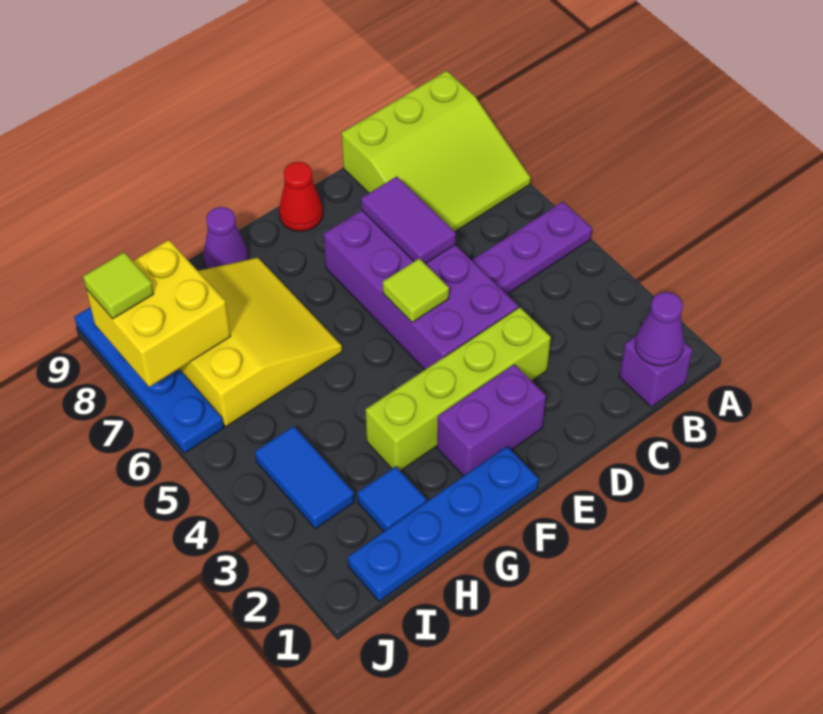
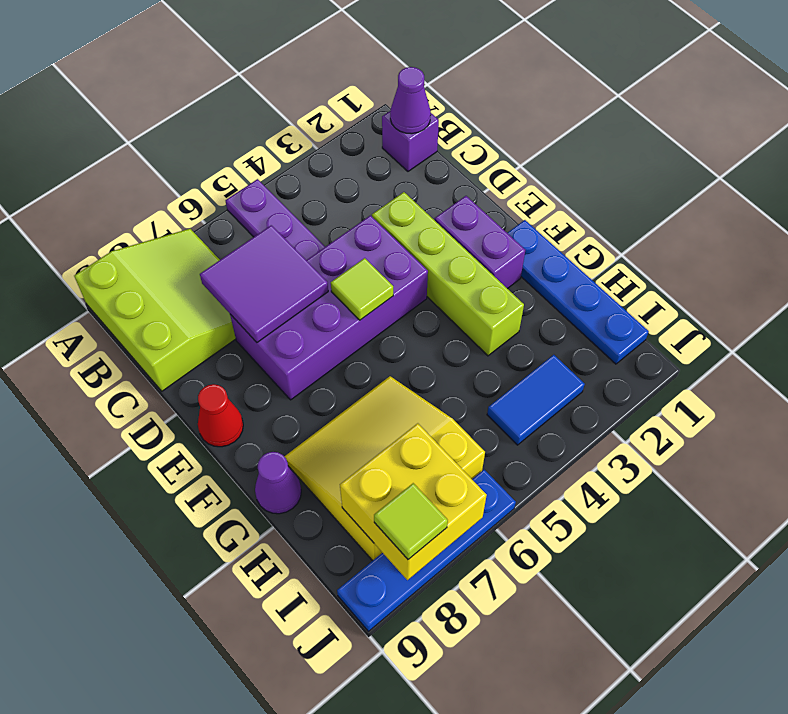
purple 1x2 tile [361,177,456,264] -> purple 2x2 tile [200,225,328,342]
blue 1x1 tile [357,467,426,531] -> none

